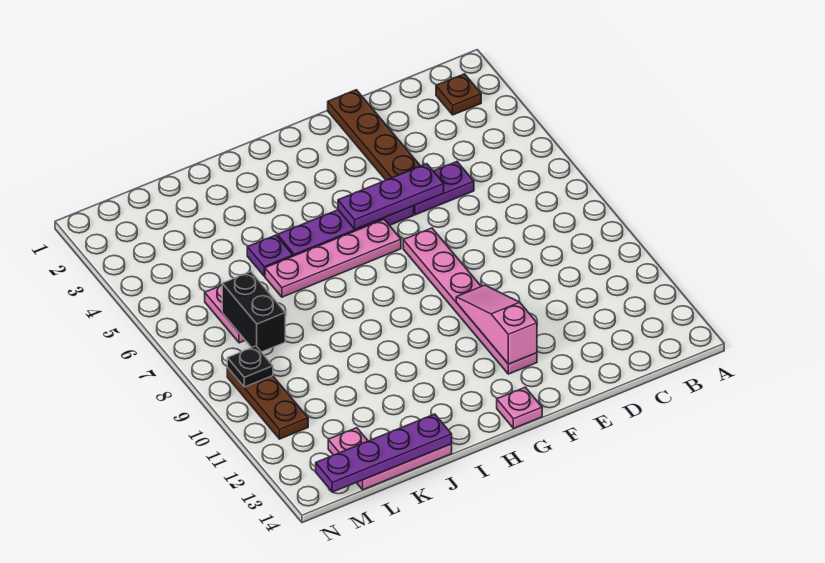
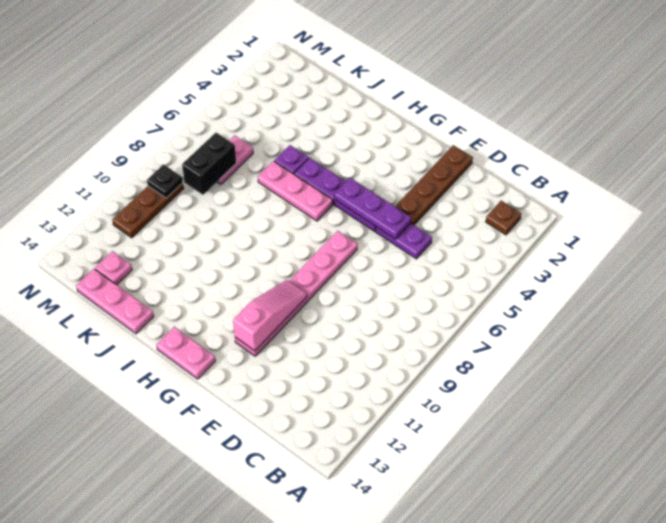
pink 1x4 plate [265,220,401,297] -> pink 1x3 plate [258,161,333,221]
pink 1x1 plate [497,387,542,428] -> pink 1x2 plate [157,327,215,379]
purple 1x4 plate [316,414,452,492] -> none

